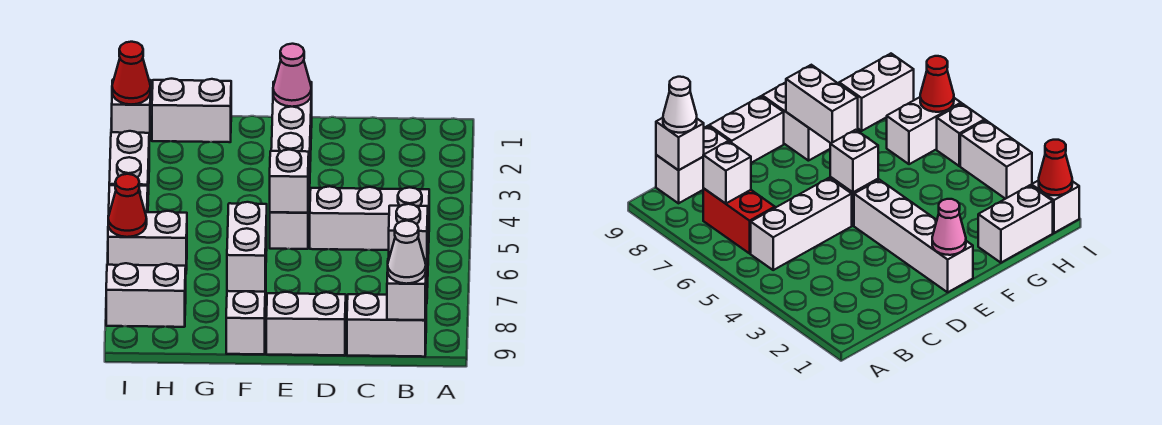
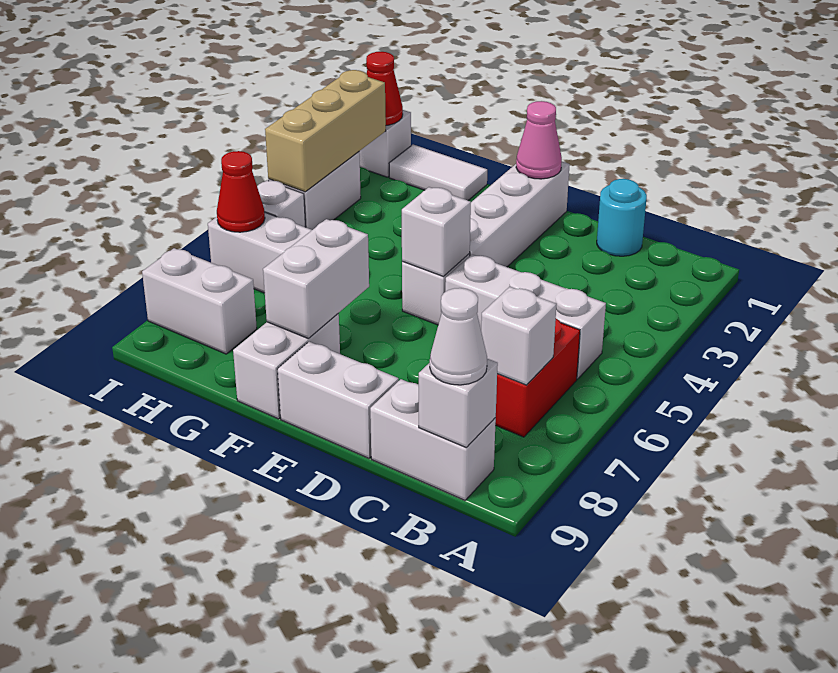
none -> cyan 1x1 round brick [597,179,647,256]
white 1x2 brick [152,79,231,142] -> white 1x2 tile [389,145,487,200]
none -> tan 1x3 brick [265,70,386,192]

